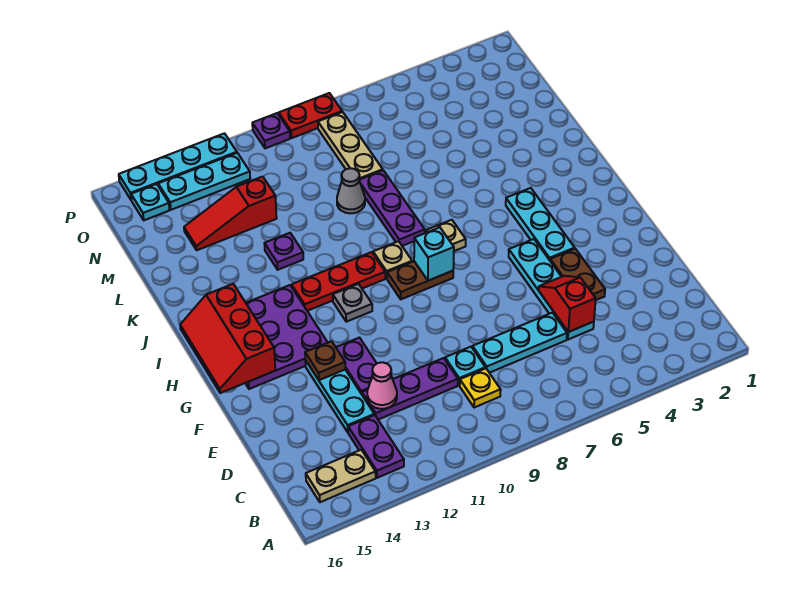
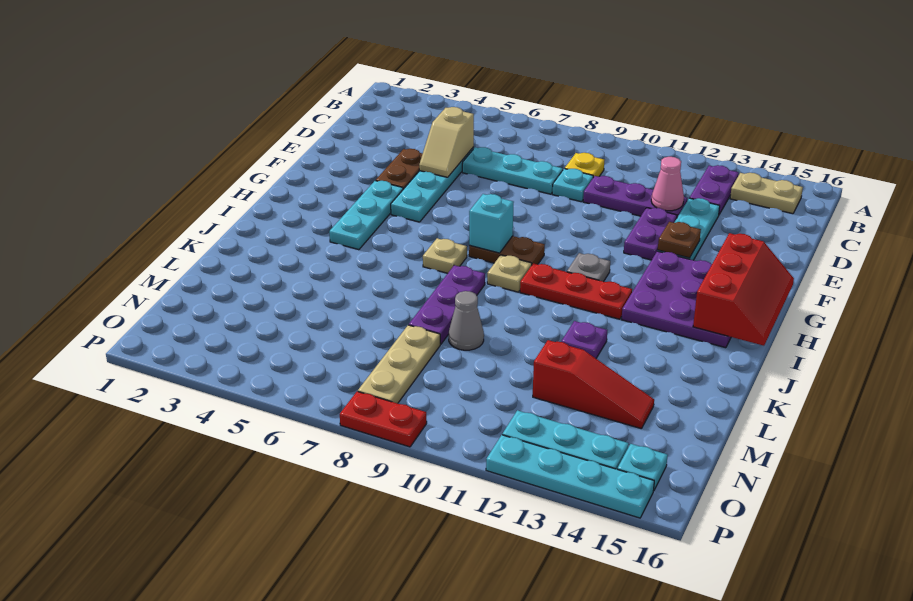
red 1x2 slope [539,276,596,332] -> tan 1x2 slope [419,107,474,177]
purple 1x1 plate [252,113,290,148] -> none

